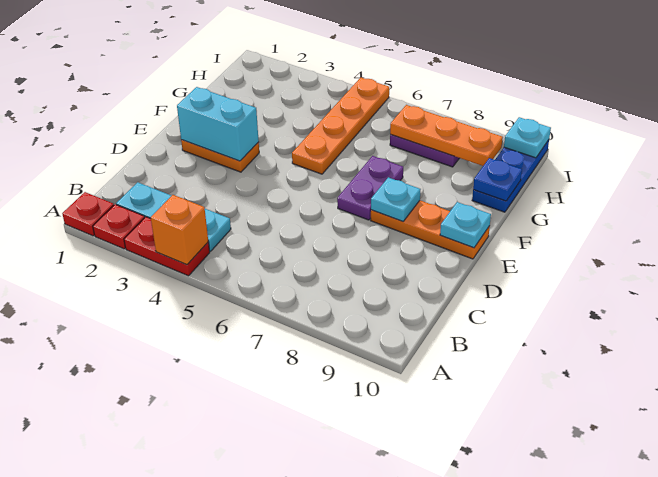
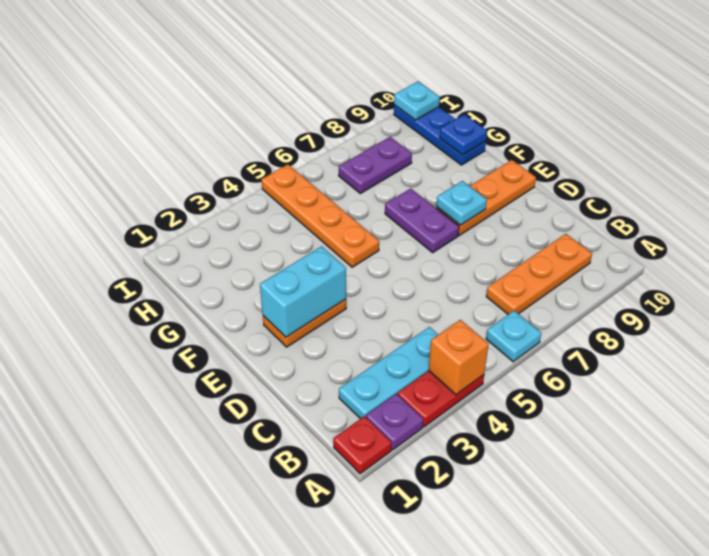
red 1x1 plate [93,204,145,249] -> purple 1x1 plate [366,394,423,450]
cyan 1x1 plate [440,202,491,248] -> cyan 1x1 plate moved to [486,311,541,362]
orange 1x3 plate [390,105,503,166] -> orange 1x3 plate moved to [486,234,592,314]

